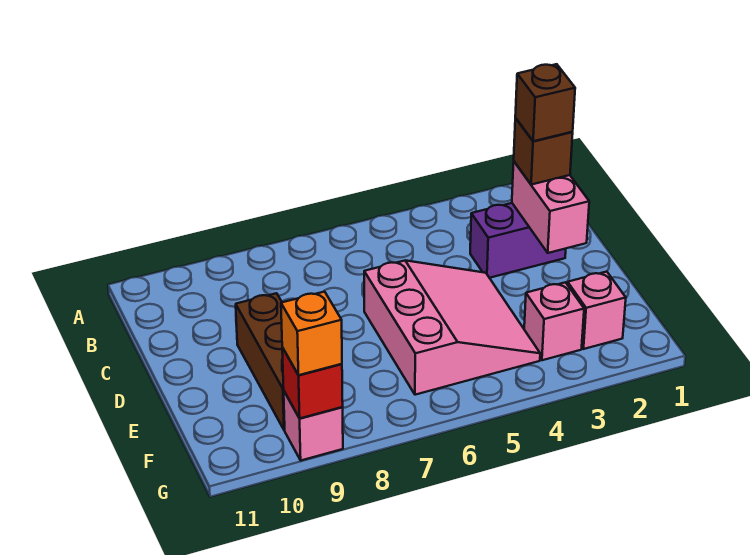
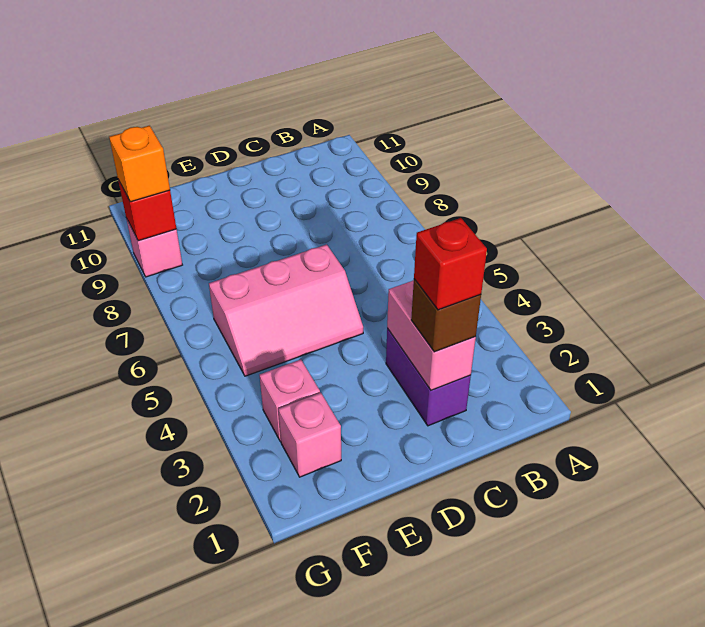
pink 1x2 brick [512,162,589,253] -> pink 1x2 brick turned to [387,280,476,390]
brown 1x1 brick [515,64,575,141] -> red 1x1 brick [414,218,487,310]
pink 3x3 slope [364,261,540,395] -> pink 2x3 slope [209,244,363,376]
brown 1x3 brick [236,293,285,430] -> none

